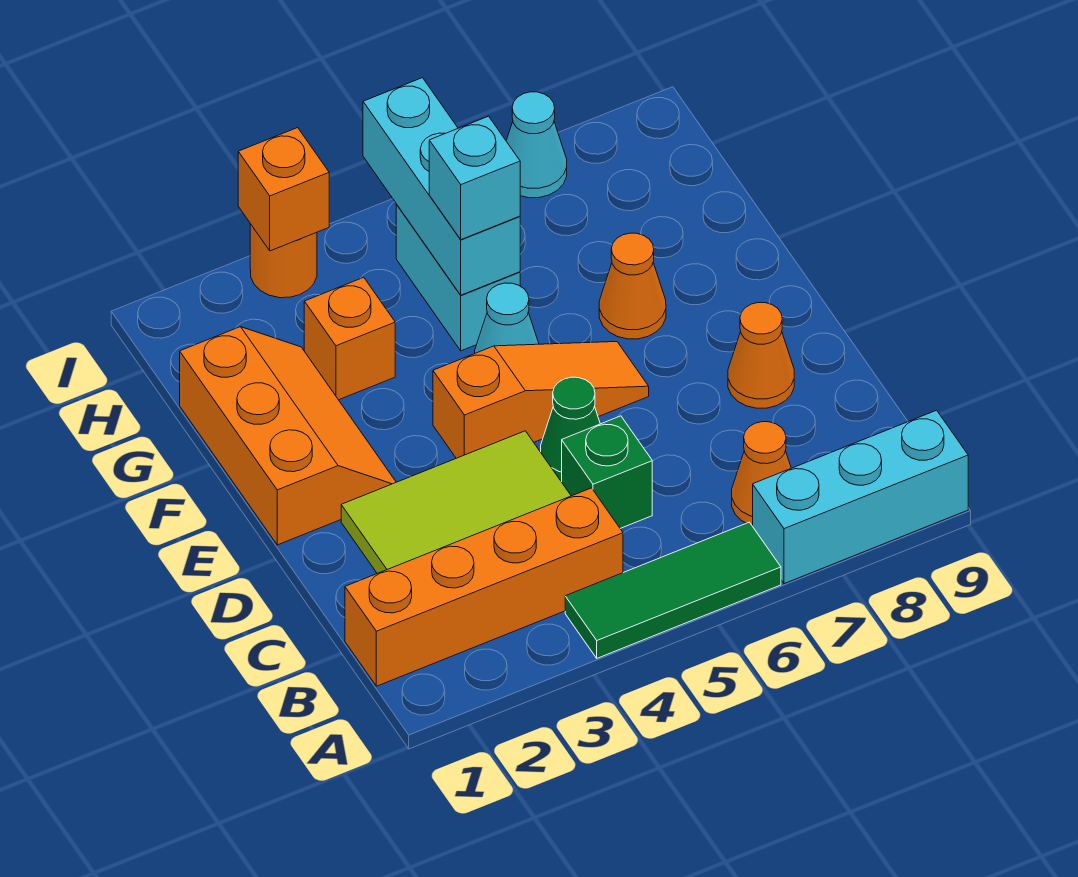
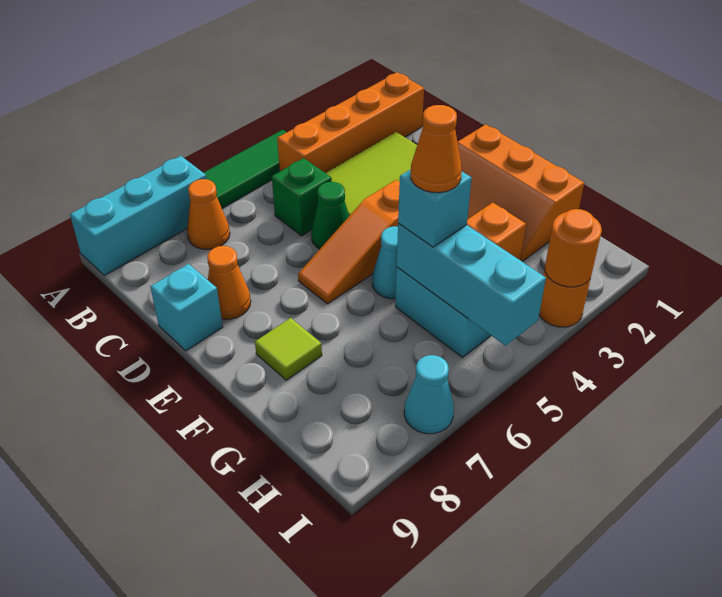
none -> cyan 1x1 brick [150,264,223,351]
orange 1x1 cone [599,233,666,339] -> orange 1x1 cone moved to [411,105,462,193]
none -> lime 1x1 tile [255,318,322,380]
orange 1x1 brick [238,128,329,251] -> orange 1x1 round brick [545,209,602,287]

